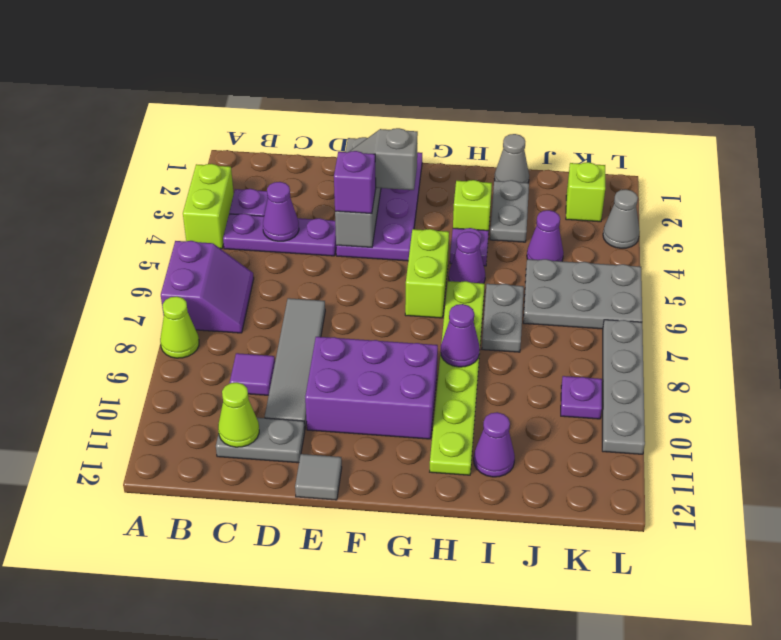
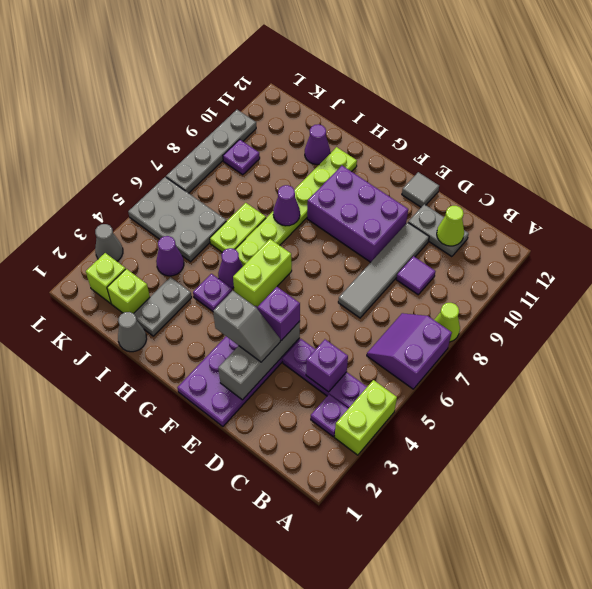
purple 1x1 cone [263,182,299,241] -> purple 1x1 brick [306,339,348,392]
lime 1x1 brick [453,180,492,235] -> lime 1x1 brick moved to [107,269,150,313]
grey 1x2 plate [482,284,524,352] -> lime 1x2 plate [210,203,266,252]

